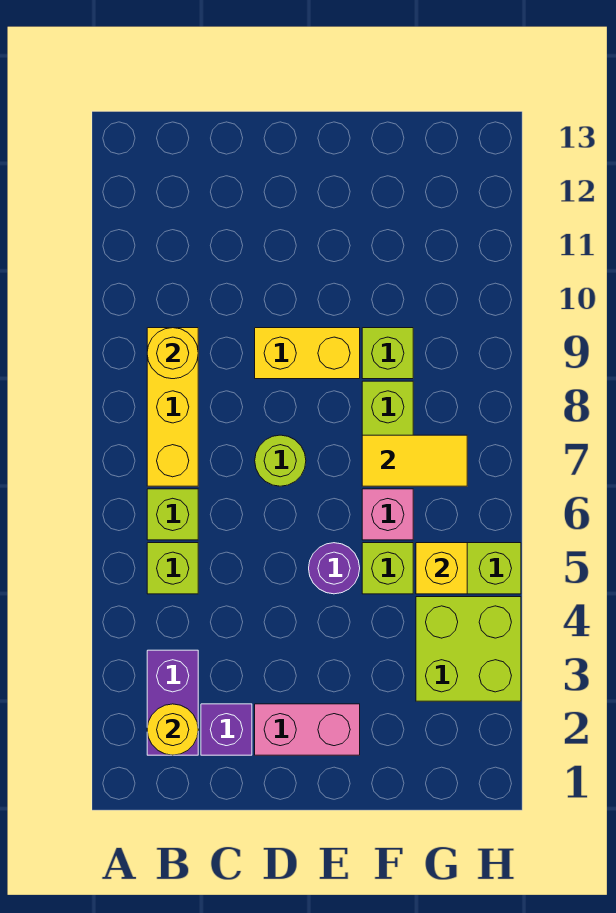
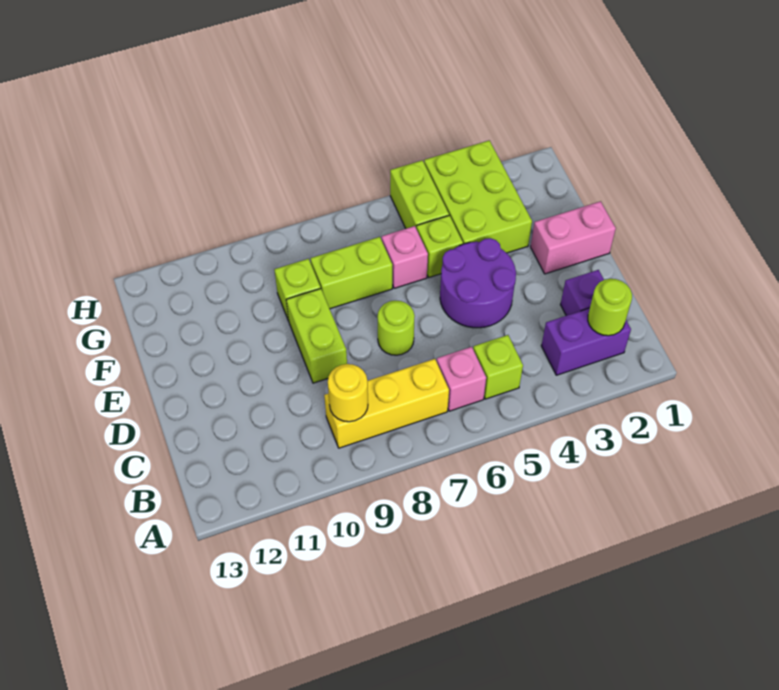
yellow 1x1 round brick [147,704,198,755] -> lime 1x1 round brick [588,279,632,336]
lime 1x1 brick [147,489,198,540] -> pink 1x1 brick [437,347,486,411]
pink 1x2 brick [255,704,360,755] -> pink 1x2 brick turned to [531,201,616,274]
yellow 1x2 brick [255,328,360,379] -> lime 1x2 brick [286,289,347,383]
purple 1x1 round brick [309,543,360,594] -> purple 2x2 round brick [440,238,516,328]
yellow 1x2 tile [362,435,467,486] -> none
lime 2x2 brick [416,597,521,701] -> lime 2x3 brick [424,140,532,253]
yellow 1x1 brick [416,543,467,594] -> none

